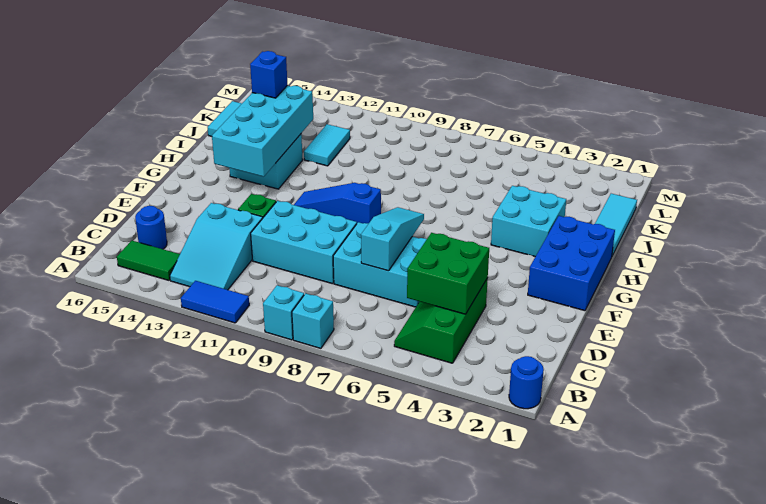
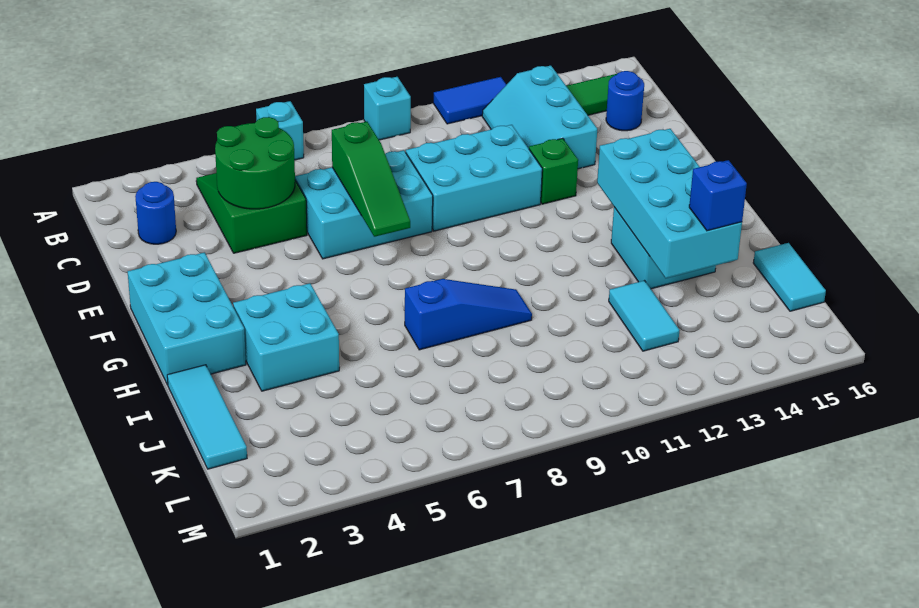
blue 1x1 round brick [509,356,544,409] -> blue 1x1 round brick moved to [135,182,176,244]
cyan 1x1 brick [292,293,334,348] -> cyan 1x1 brick moved to [256,101,304,160]
green 2x3 slope [394,278,488,363] -> green 2x3 slope turned to [196,173,307,253]
cyan 2x3 slope [170,203,263,290] -> cyan 2x3 slope turned to [482,65,597,169]
green 2x2 brick [407,233,489,314] -> green 2x2 round brick [215,117,295,209]
cyan 1x3 slope [361,207,424,271] -> green 1x3 slope [332,122,410,237]
blue 2x3 brick [528,216,615,311] -> cyan 2x3 brick [128,252,246,385]
blue 1x3 slope [294,183,381,223] -> blue 1x3 slope moved to [405,279,532,350]

